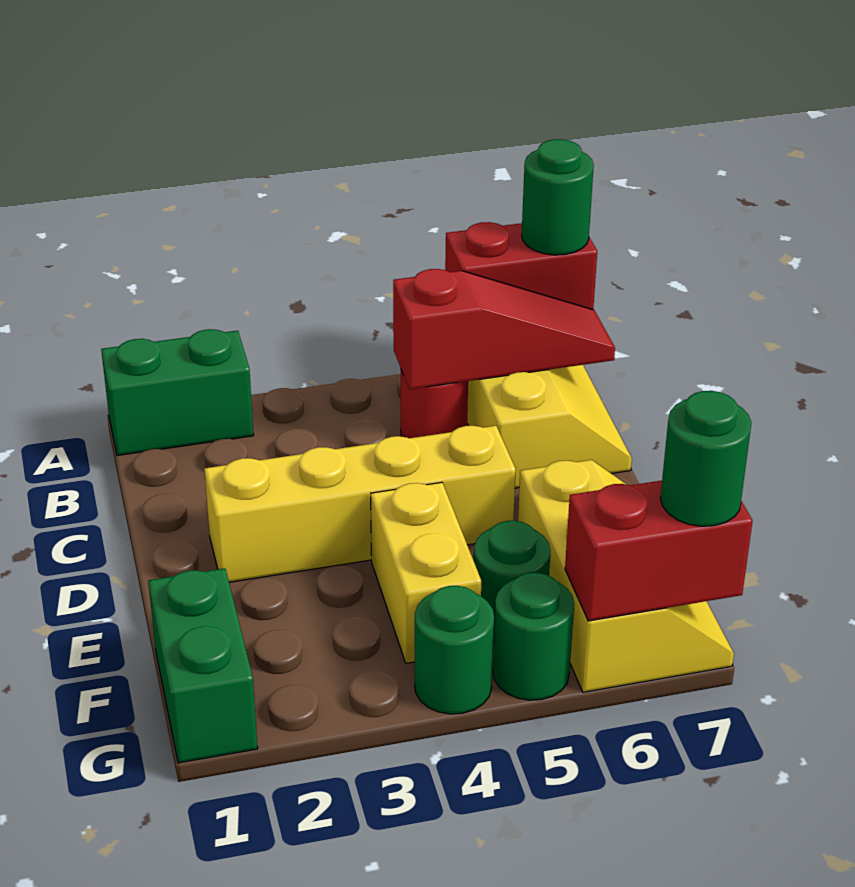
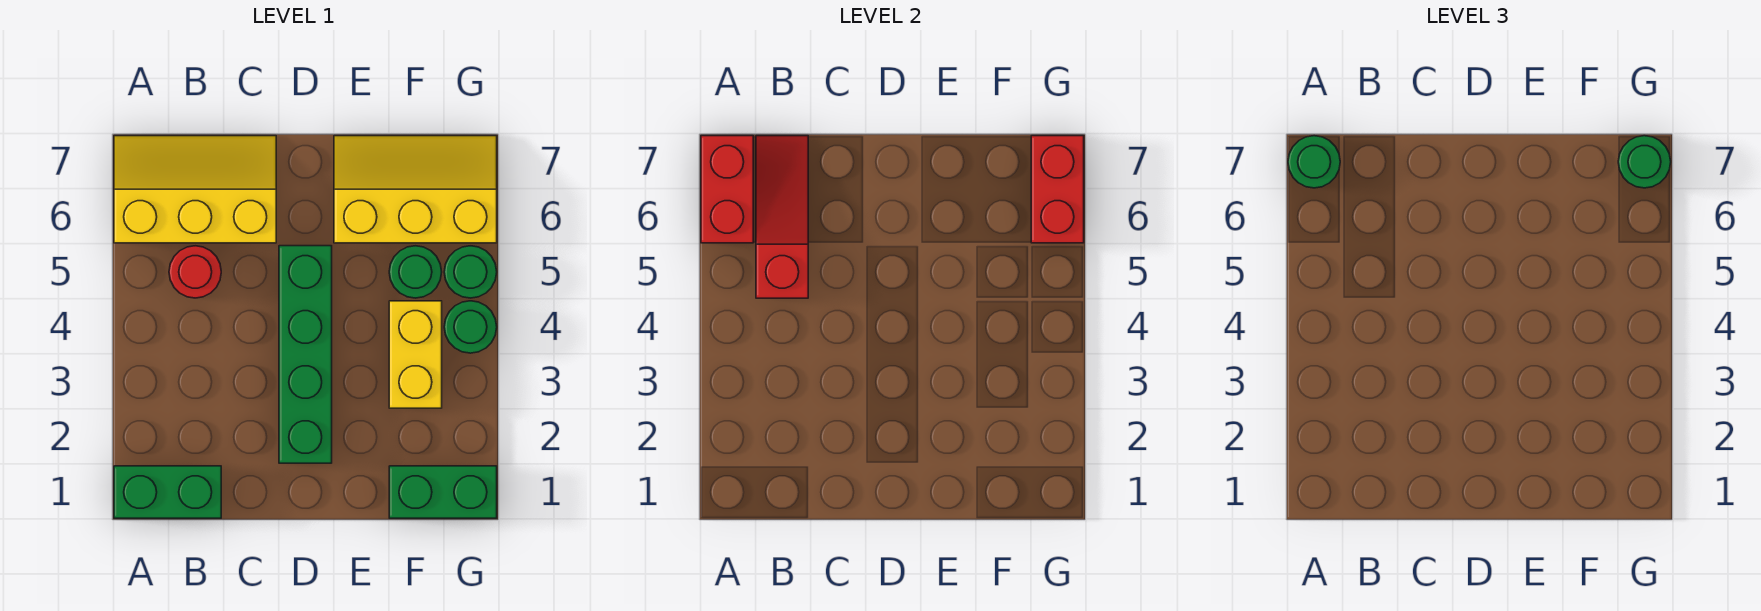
green 1x2 brick [101,329,254,456] -> green 1x2 brick turned to [114,466,221,518]
yellow 1x4 brick [204,426,516,582] -> green 1x4 brick [279,246,332,463]
yellow 1x2 brick [371,482,481,663] -> yellow 1x2 brick turned to [389,301,442,408]

